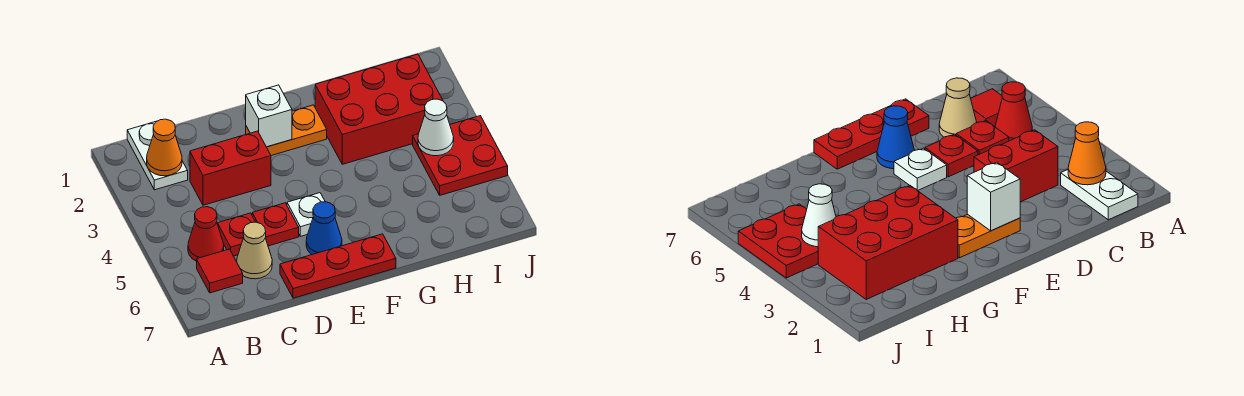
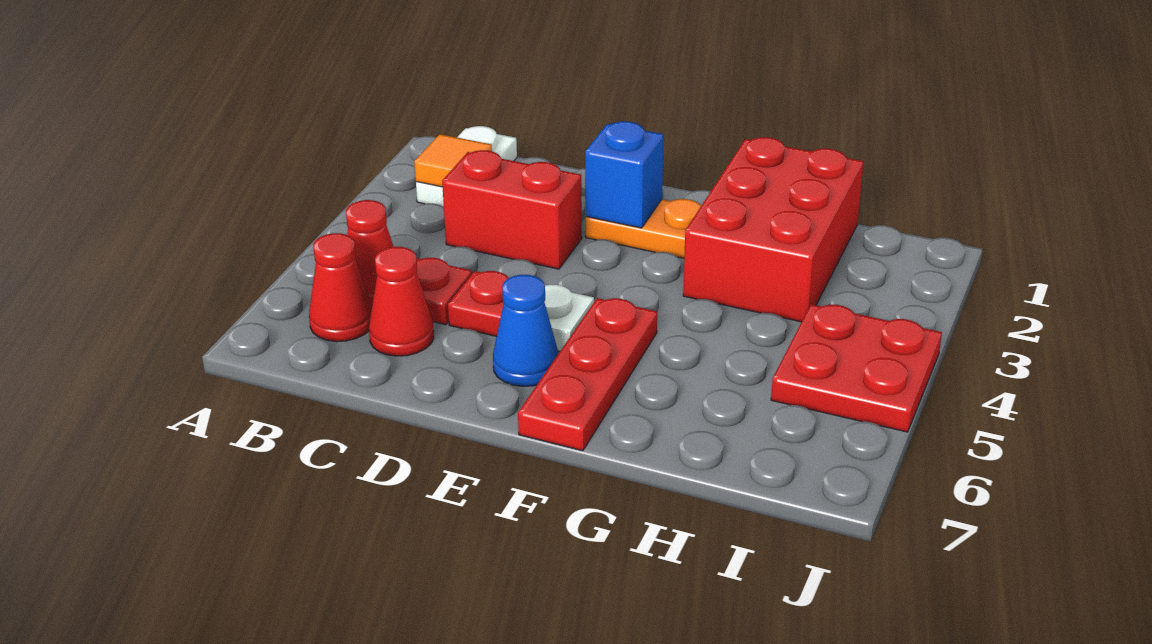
orange 1x1 cone [147,119,182,176] -> orange 1x1 tile [414,134,492,187]
red 1x1 tile [197,249,243,293] -> red 1x1 cone [309,233,372,342]
tan 1x1 cone [237,222,272,279] -> red 1x1 cone [369,247,434,356]
red 1x3 plate [280,234,396,298] -> red 1x3 plate turned to [518,298,657,451]
white 1x1 brick [246,85,292,147] -> blue 1x1 brick [585,121,664,228]
red 2x3 brick [315,54,443,164] -> red 2x3 brick turned to [683,137,864,322]
white 1x1 cone [418,99,454,156] -> none

